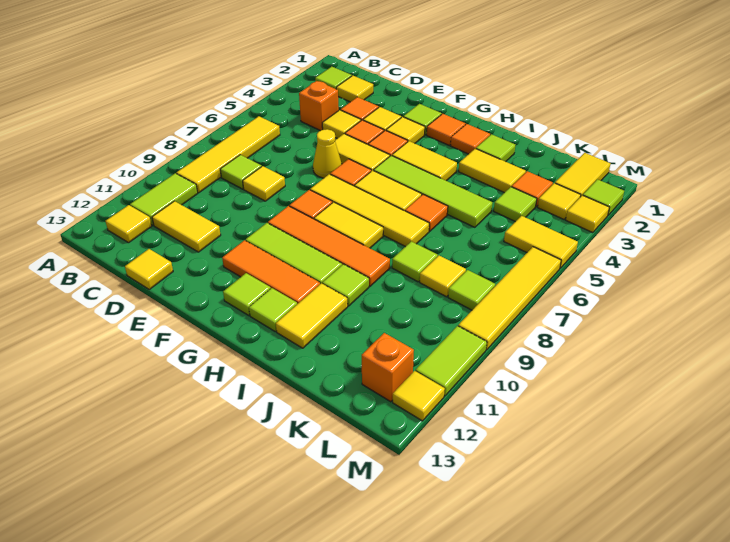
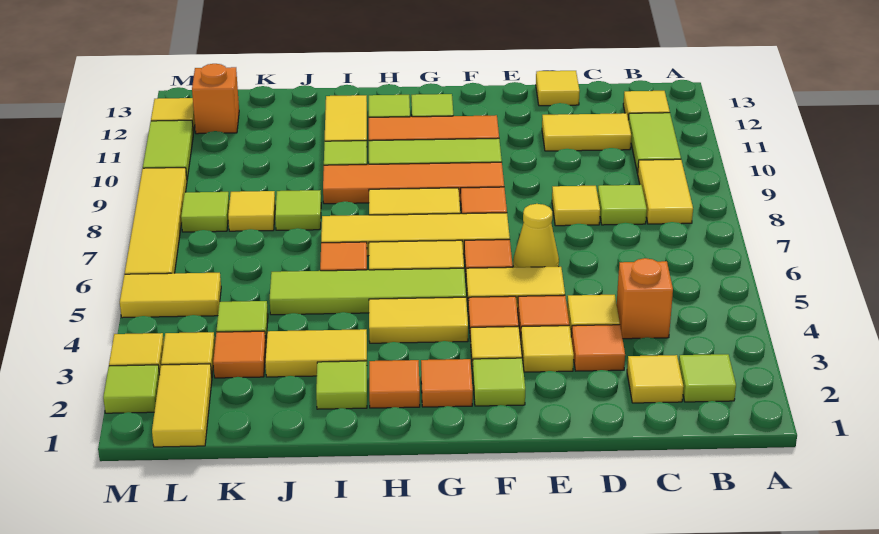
yellow 1x4 tile [176,116,280,193] -> yellow 1x2 tile [638,159,693,224]

